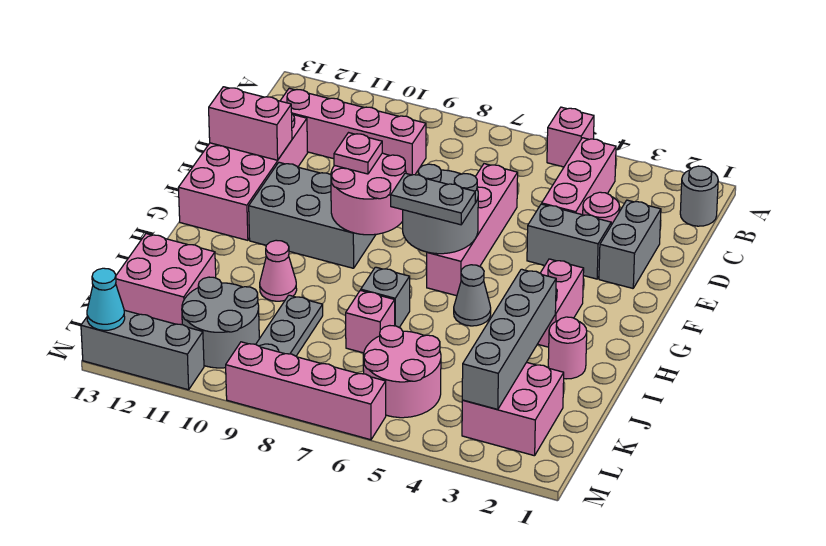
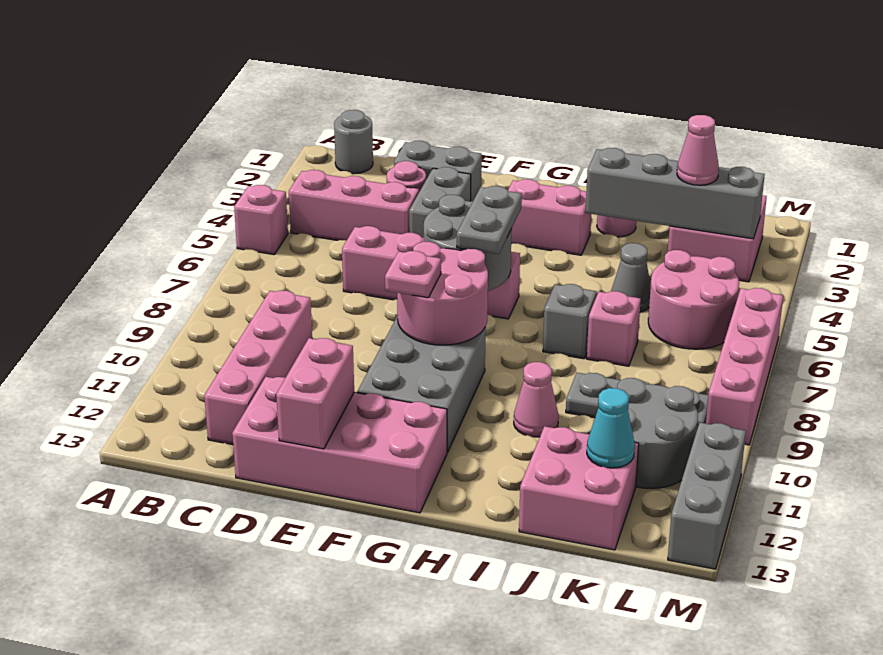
grey 1x1 cone [454,265,491,326] -> grey 1x1 cone moved to [611,243,651,312]
none -> pink 1x1 cone [677,115,719,185]
cyan 1x1 cone [87,268,125,330] -> cyan 1x1 cone moved to [587,388,635,468]

